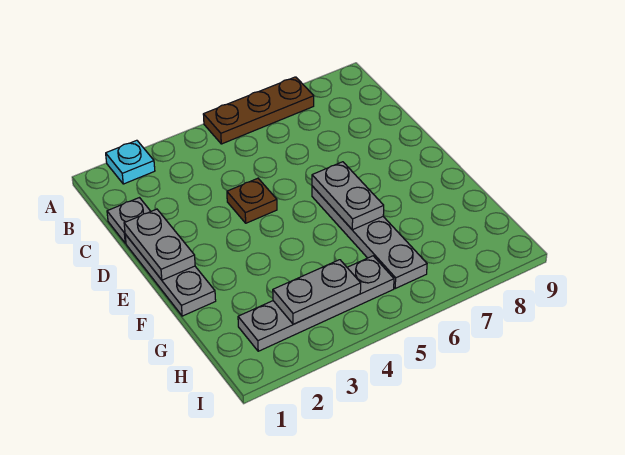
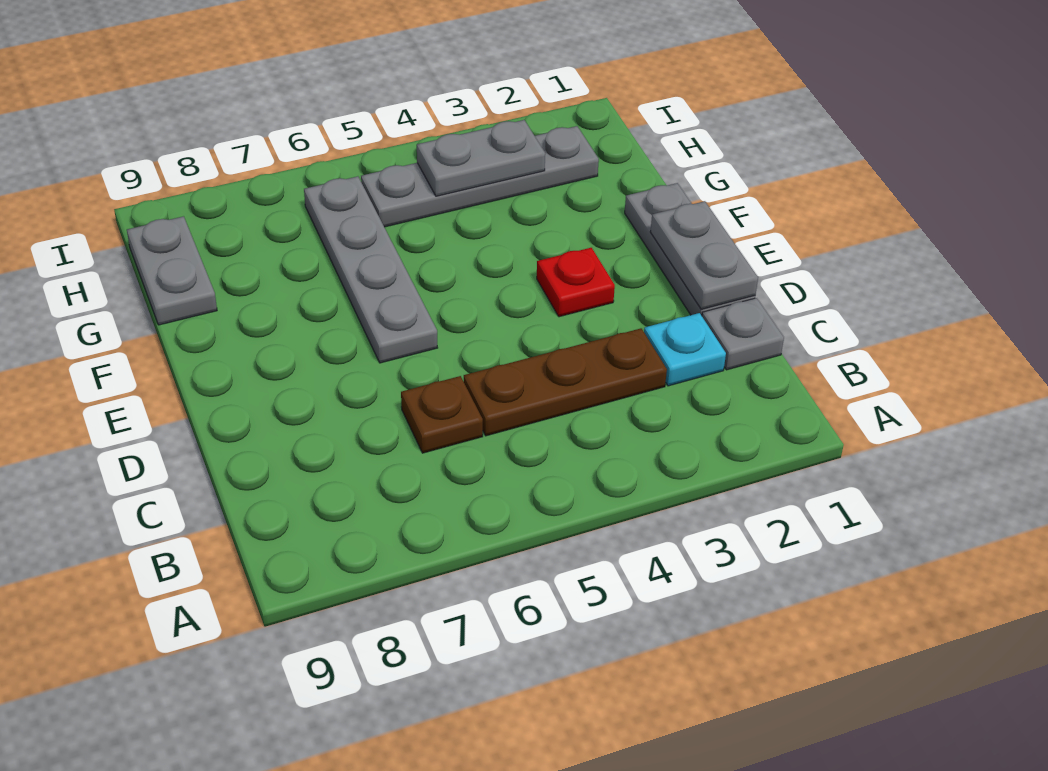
cyan 1x1 plate [106,140,155,184] -> cyan 1x1 plate moved to [644,313,726,386]
brown 1x3 plate [203,77,314,144] -> brown 1x3 plate moved to [464,328,667,436]
brown 1x1 plate [227,178,277,223] -> brown 1x1 plate moved to [401,376,483,453]
none -> red 1x1 plate [537,248,615,317]
grey 1x2 plate [312,162,384,230] -> grey 1x2 plate moved to [127,216,217,325]

